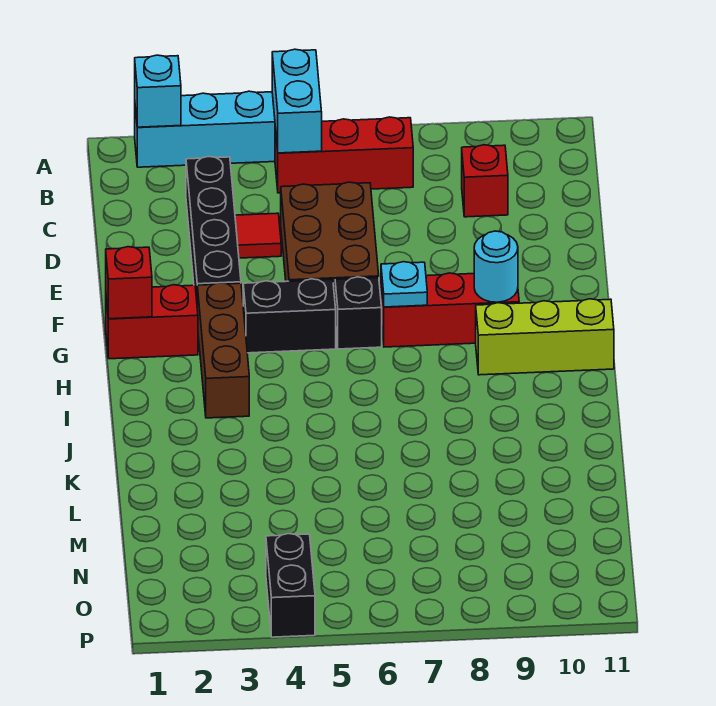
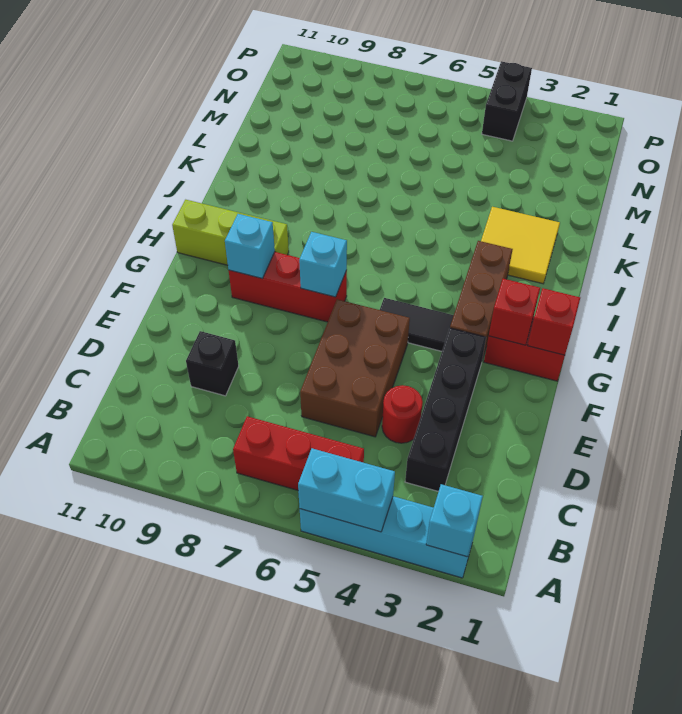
cyan 1x2 brick [272,49,322,153] -> cyan 1x2 brick turned to [298,448,395,532]
red 1x1 brick [462,145,508,217] -> red 1x1 brick moved to [489,279,540,345]
red 1x1 tile [235,213,281,258] -> red 1x1 round brick [382,385,423,443]
black 1x2 brick [243,279,336,353] -> black 1x2 tile [380,298,454,351]
black 1x1 brick [335,277,382,349] -> black 1x1 brick moved to [186,331,239,396]
cyan 1x1 plate [381,262,427,307] -> cyan 1x1 brick [299,232,347,297]
cyan 1x1 round brick [474,231,518,302] -> cyan 1x1 brick [225,214,275,279]
none -> yellow 2x2 tile [481,207,560,284]

